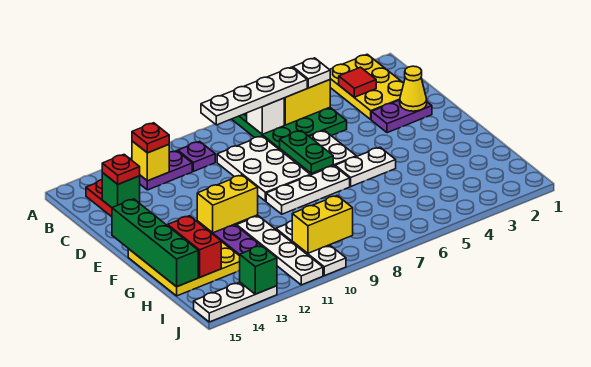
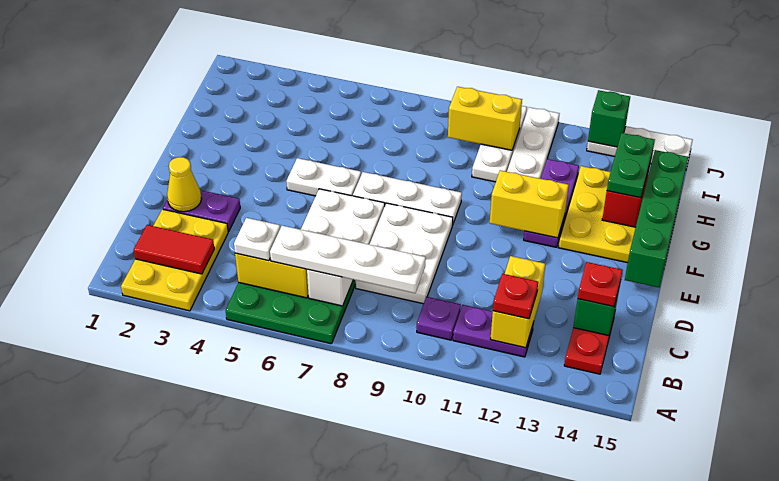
red 1x1 tile [339,67,376,97] -> red 1x2 tile [134,225,214,274]
yellow 1x1 brick [132,141,169,181] -> yellow 1x2 brick [491,256,545,348]
green 1x2 plate [280,130,333,174] -> green 1x2 plate moved to [607,133,655,198]

